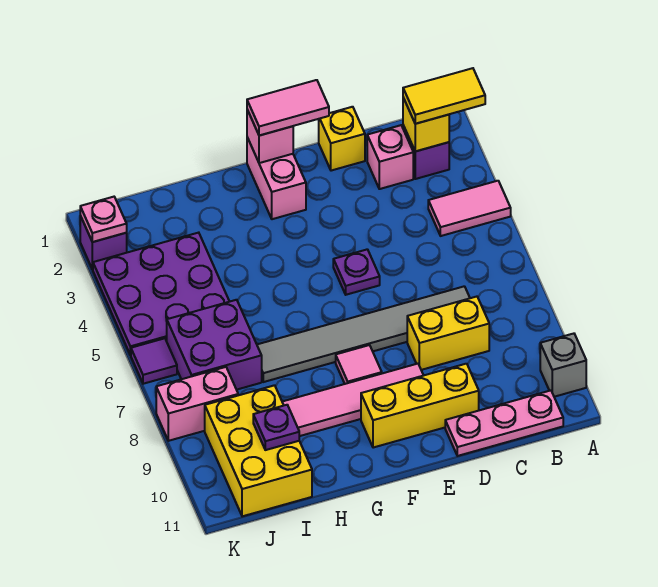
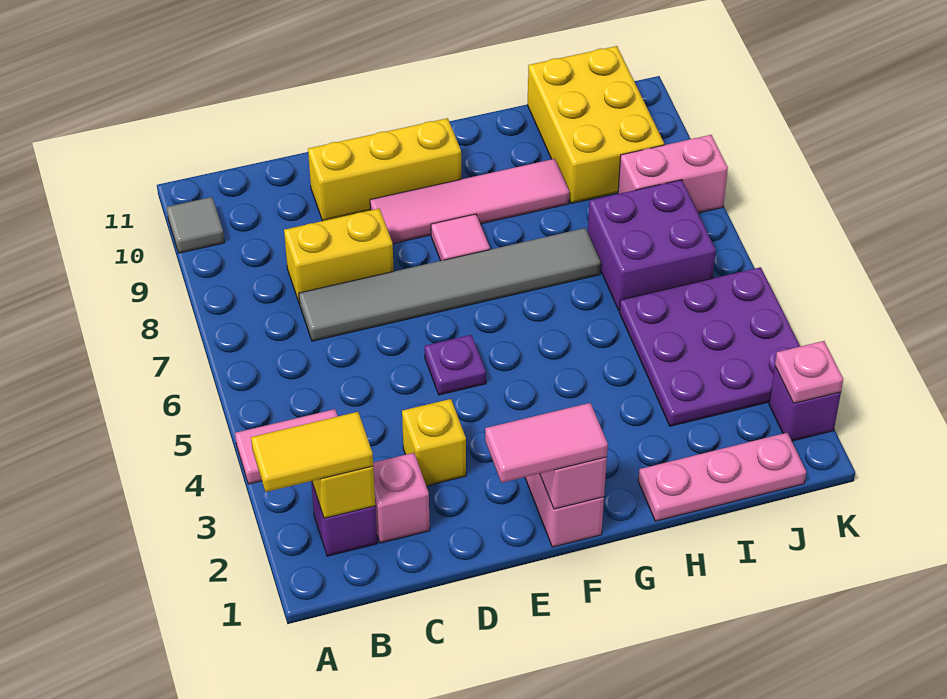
grey 1x1 brick [540,334,586,397] -> grey 1x1 tile [167,197,224,253]
pink 1x3 plate [445,390,563,456] -> pink 1x3 plate moved to [638,433,806,521]
yellow 1x1 brick [319,107,365,171] -> yellow 1x1 brick moved to [402,399,466,486]
purple 1x1 plate [253,405,299,450] -> none
purple 1x1 tile [131,338,177,384] -> none

